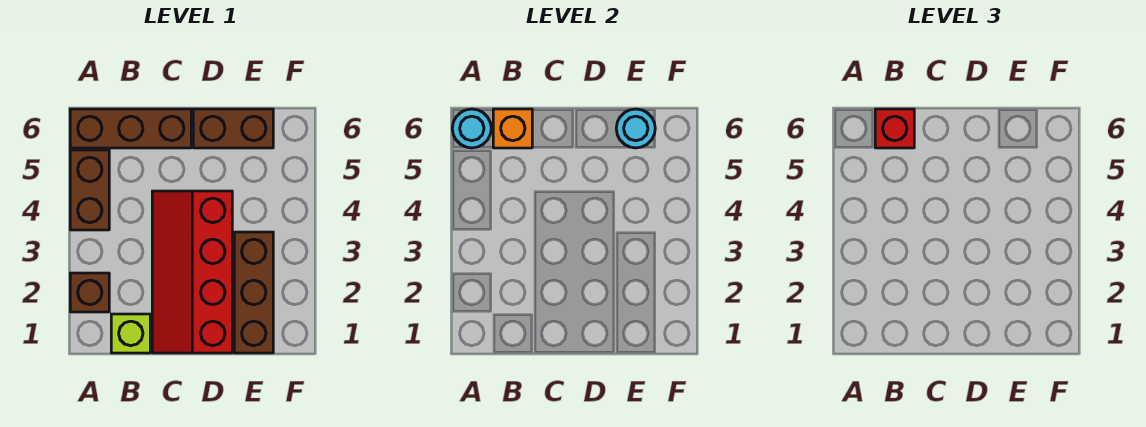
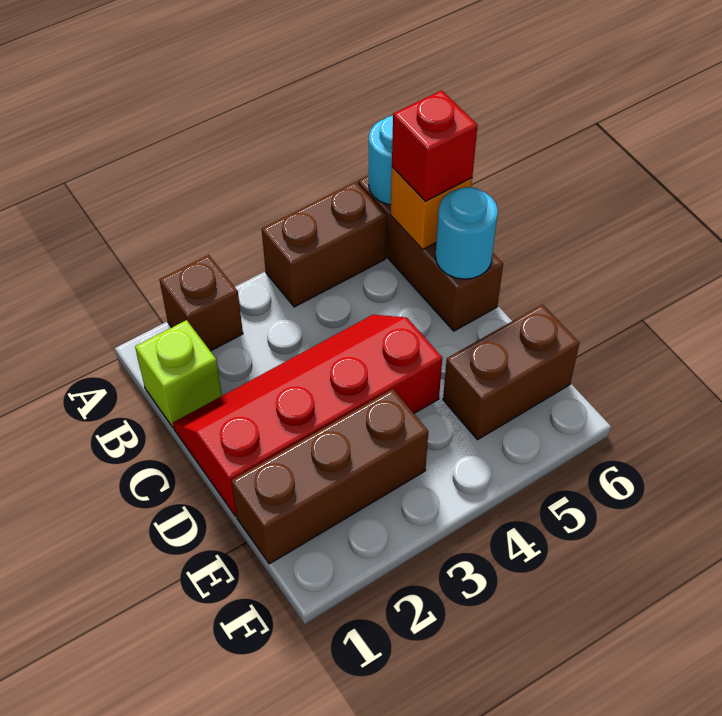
brown 1x2 brick [193,109,273,148] -> brown 1x2 brick turned to [443,304,579,440]
cyan 1x1 round brick [616,109,655,148] -> cyan 1x1 round brick moved to [435,187,498,279]

